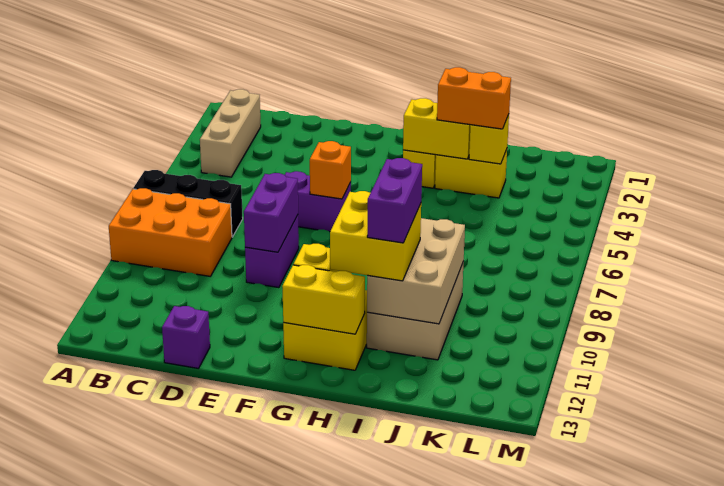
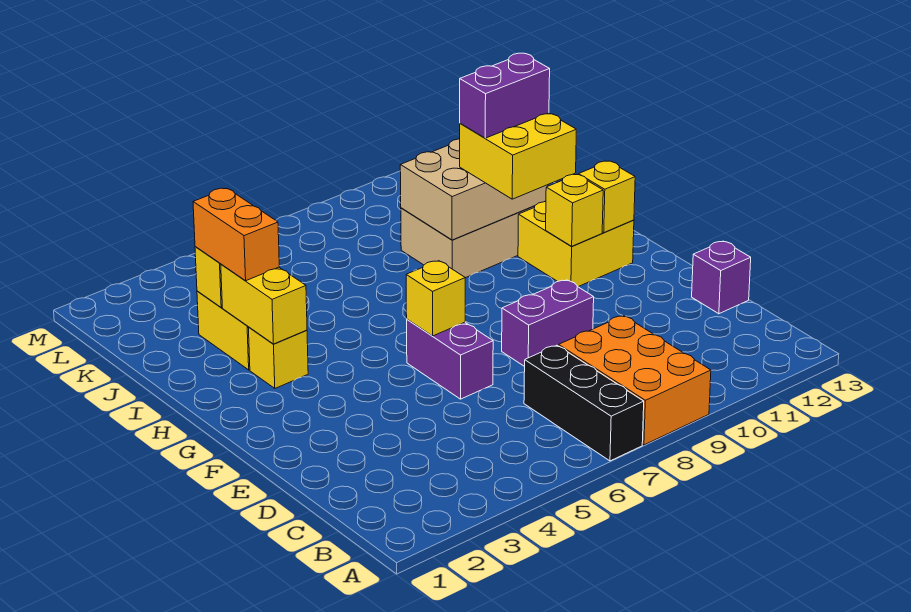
tan 1x3 brick [200,89,261,177] -> none
purple 1x2 brick [244,173,298,252] -> none
orange 1x1 brick [310,141,351,199] -> yellow 1x1 brick [406,261,465,336]
yellow 1x2 brick [282,265,365,334] -> yellow 1x1 brick [578,161,635,232]

